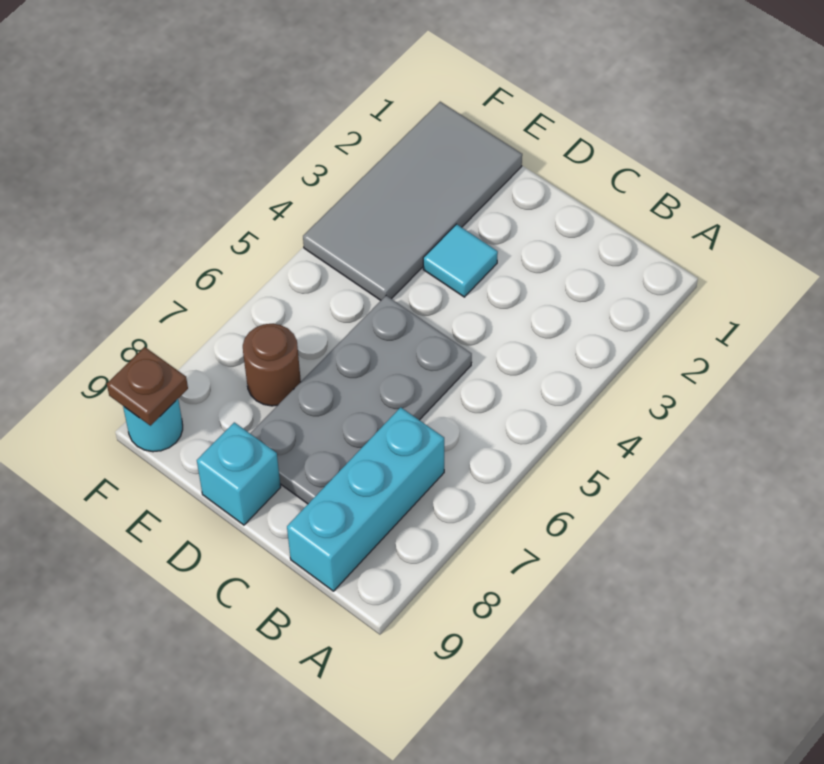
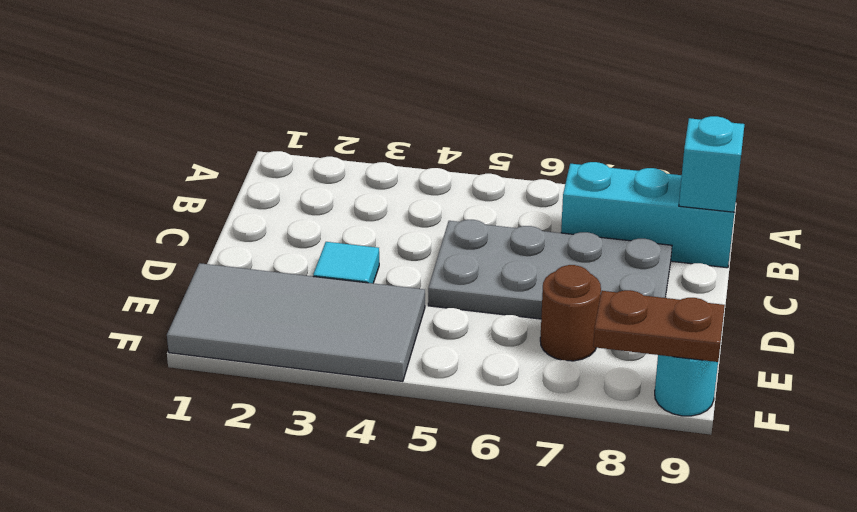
cyan 1x1 brick [197,422,281,525] -> cyan 1x1 brick moved to [679,116,744,212]
brown 1x1 plate [107,347,188,426] -> brown 1x2 plate [593,290,725,362]

